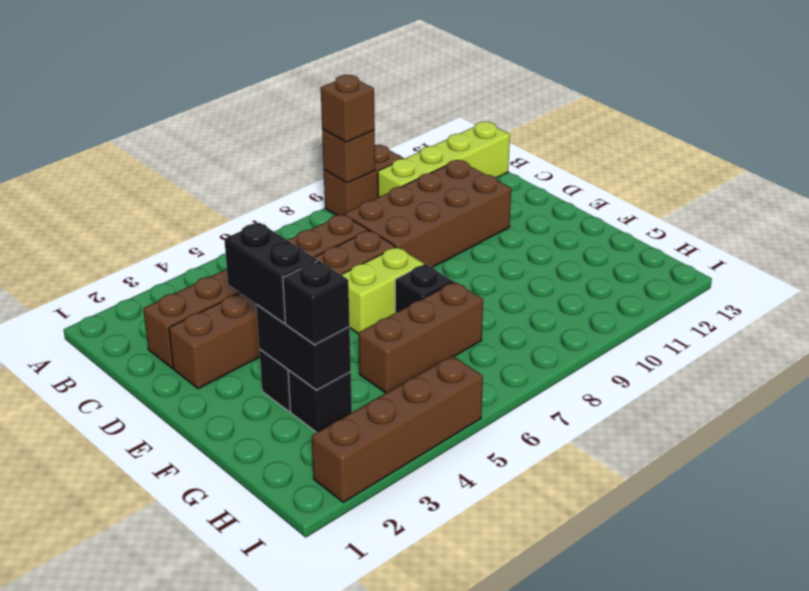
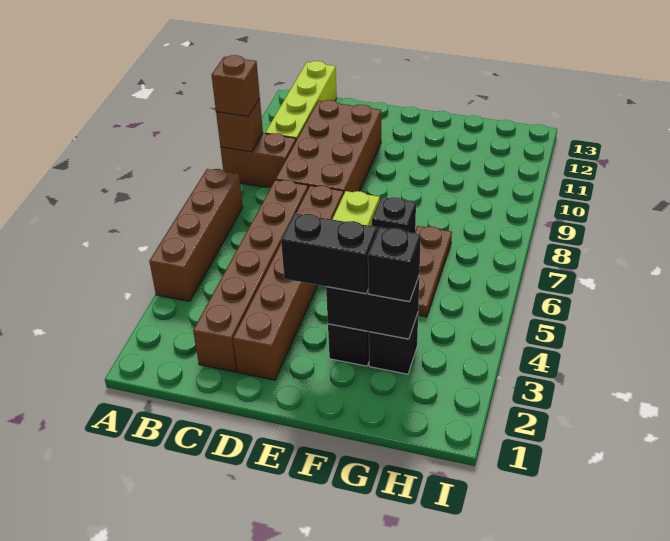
brown 1x2 brick [324,145,403,215] -> brown 1x2 brick turned to [220,133,296,188]
brown 1x3 brick [359,282,483,393] -> brown 1x3 plate [415,226,452,317]
brown 1x4 brick [312,356,483,502] -> brown 1x4 brick moved to [149,169,243,301]

